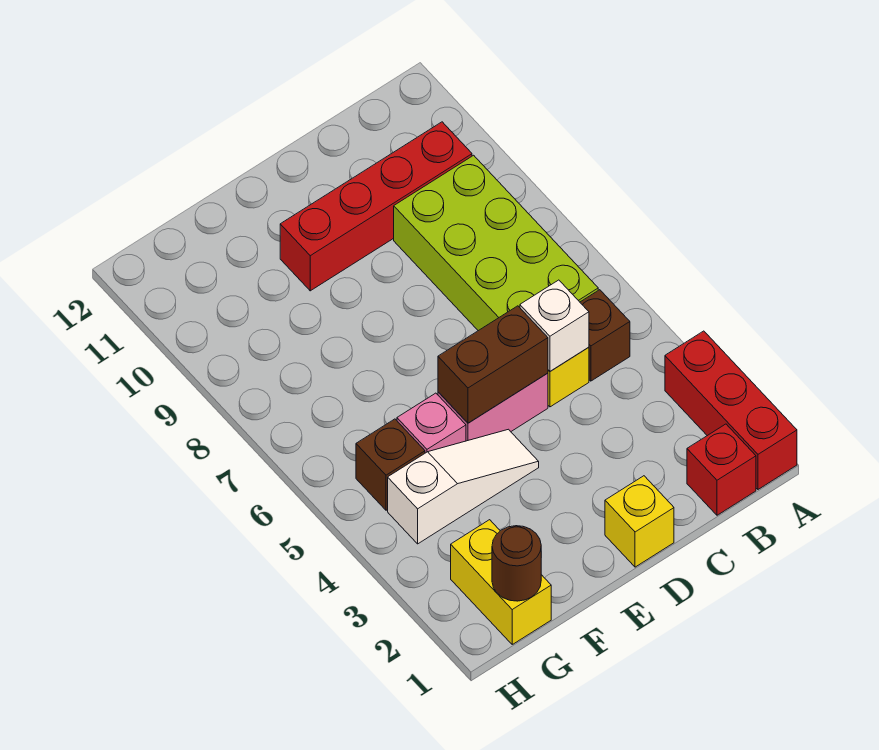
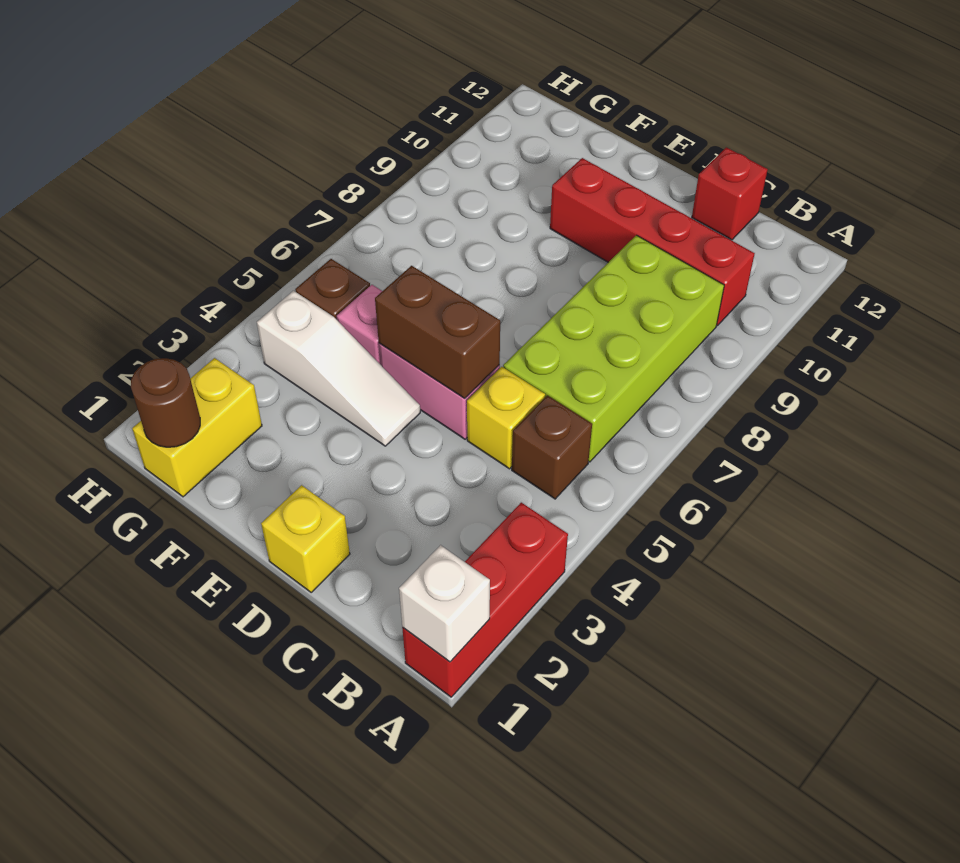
red 1x1 brick [687,424,756,515] -> red 1x1 brick moved to [692,147,768,240]
white 1x1 brick [520,280,589,371] -> white 1x1 brick moved to [399,545,490,662]

